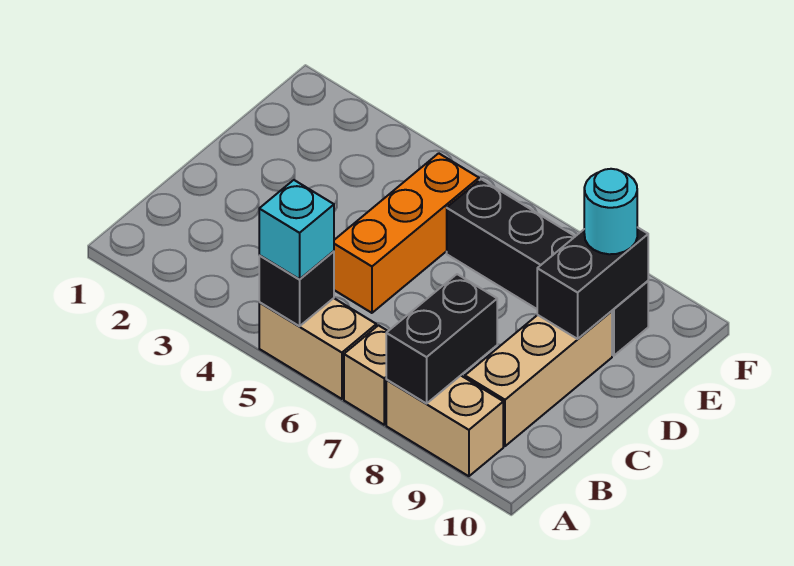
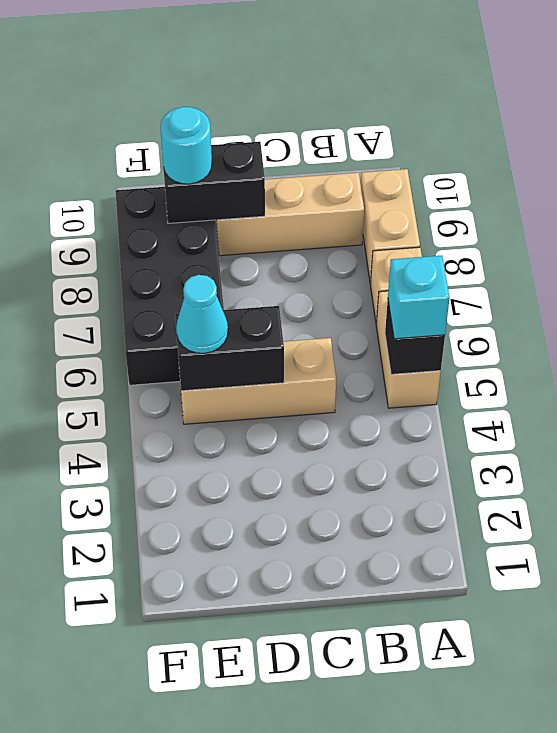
black 1x2 brick [386,274,497,404] -> black 1x2 brick moved to [175,306,284,391]
orange 1x3 brick [334,153,479,313] -> tan 1x3 brick [179,338,336,424]
none -> cyan 1x1 cone [176,275,228,353]
black 1x4 brick [447,179,648,356] -> black 2x4 brick [116,187,224,385]

